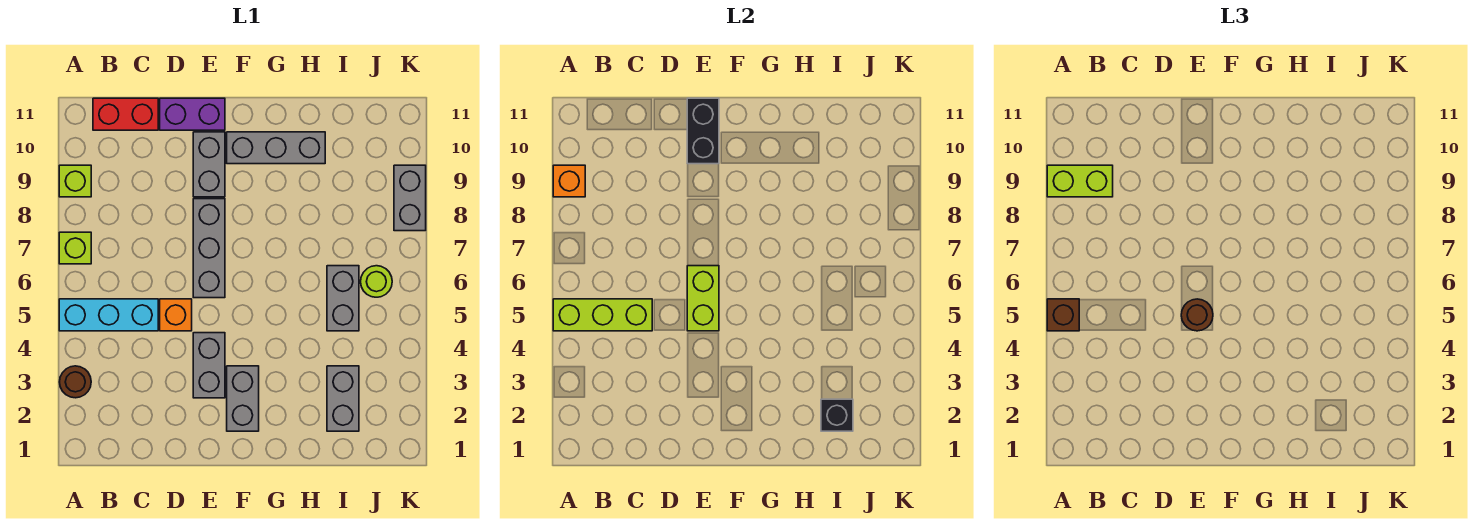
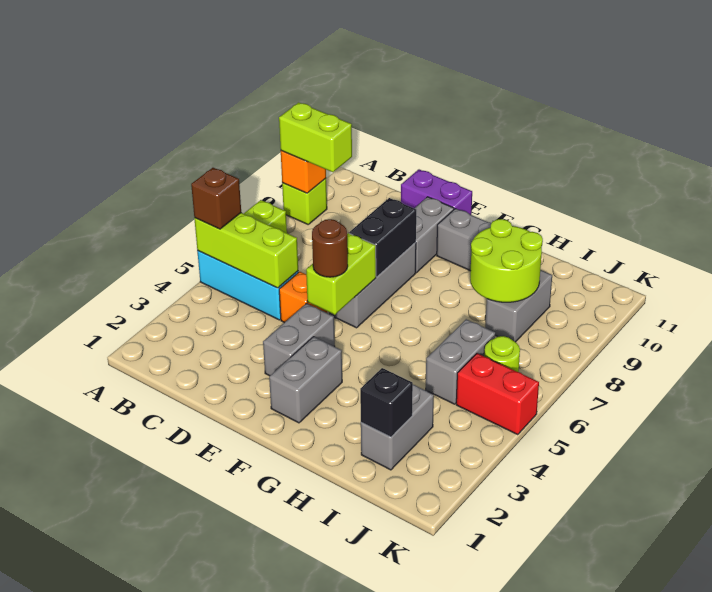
brown 1x1 round brick [60,366,91,398] -> none
red 1x2 brick [93,98,158,130] -> red 1x2 brick moved to [456,353,539,435]
black 1x2 brick [687,98,719,164] -> black 1x2 brick moved to [349,198,416,277]
none -> lime 2x2 round brick [470,219,543,302]
grey 1x2 brick [394,165,426,231] -> grey 1x2 brick moved to [485,270,552,342]

